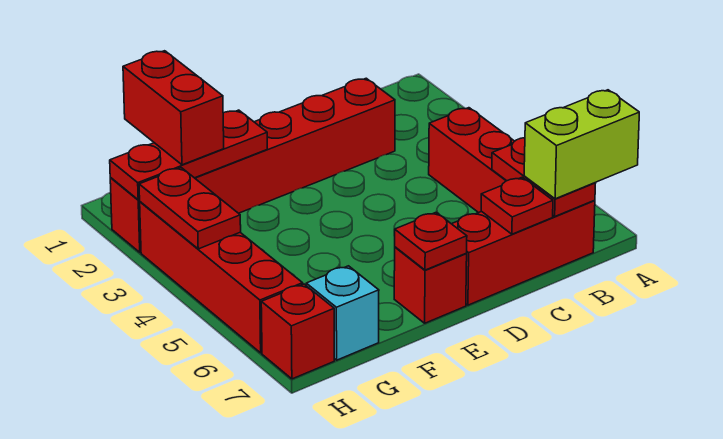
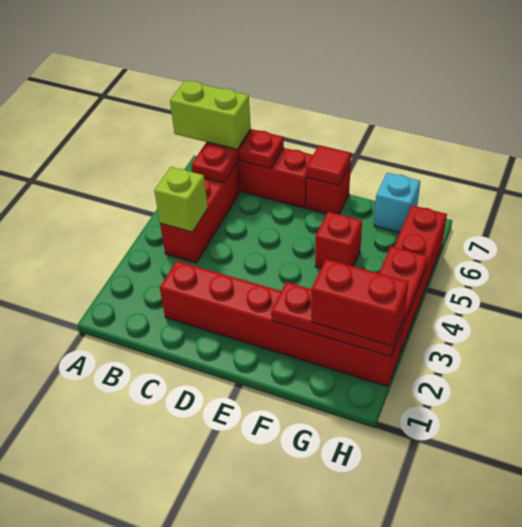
none -> lime 1x1 brick [154,167,208,232]
red 1x1 plate [395,212,467,270] -> red 1x1 tile [306,145,351,185]
red 1x2 brick [123,51,224,165] -> red 1x2 brick turned to [311,259,409,346]
red 1x1 brick [261,284,334,379] -> red 1x1 brick moved to [315,212,362,268]

